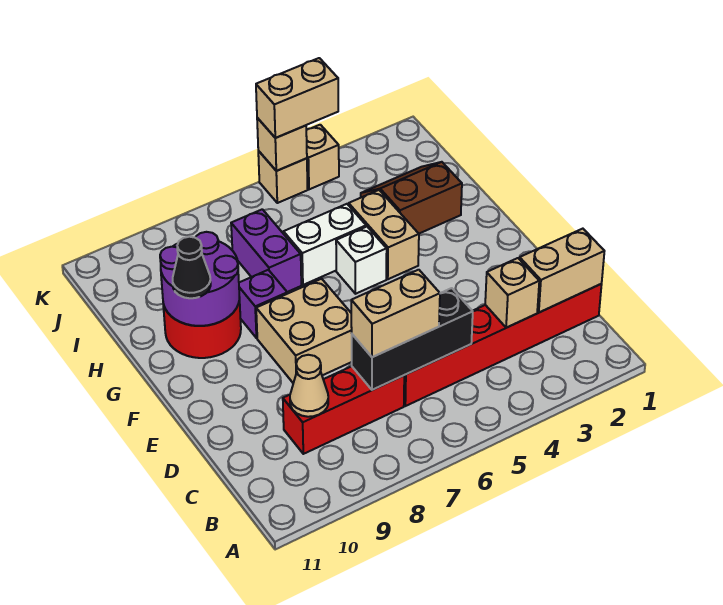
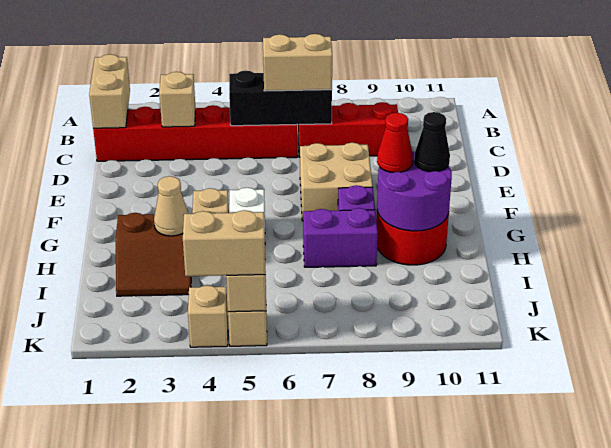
tan 1x2 brick [520,229,604,312] -> tan 1x2 brick turned to [89,54,130,129]
tan 1x1 cone [290,355,328,417] -> tan 1x1 cone moved to [154,176,188,236]
none -> red 1x1 cone [377,113,413,172]
white 1x2 brick [283,204,366,285] -> none
purple 1x2 brick [231,209,301,292] -> purple 1x2 brick turned to [303,208,378,267]

